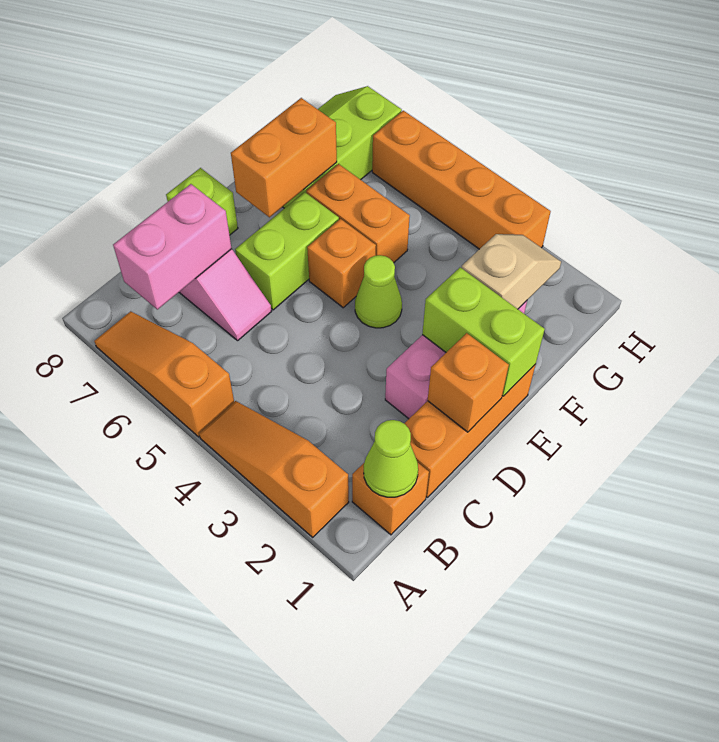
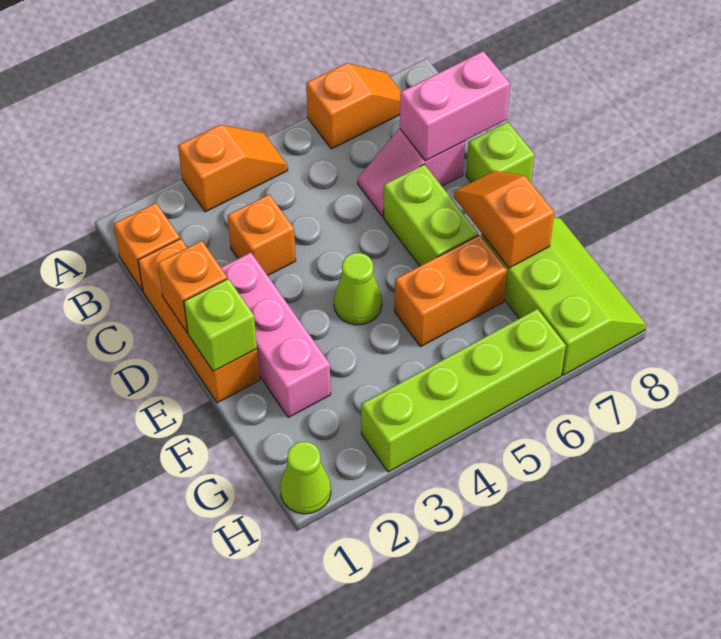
orange 1x3 slope [199,401,349,537] -> orange 1x2 slope [178,125,288,212]
orange 1x3 slope [94,311,234,437] -> orange 1x2 slope [306,63,401,149]
lime 1x1 cone [364,420,418,497] -> lime 1x1 cone moved to [280,442,331,514]
pink 1x2 brick [113,184,232,309] -> pink 1x2 brick turned to [400,51,510,161]
lime 1x2 brick [422,267,545,396] -> lime 1x1 brick [184,279,257,372]
orange 1x1 brick [307,219,376,308] -> orange 1x1 brick moved to [228,194,296,276]
orange 1x2 brick [231,98,337,217] -> orange 1x2 slope [454,170,554,268]
tan 1x2 slope [462,234,561,309] -> none
orange 1x4 brick [372,111,551,249] -> lime 1x4 brick [361,309,566,472]

